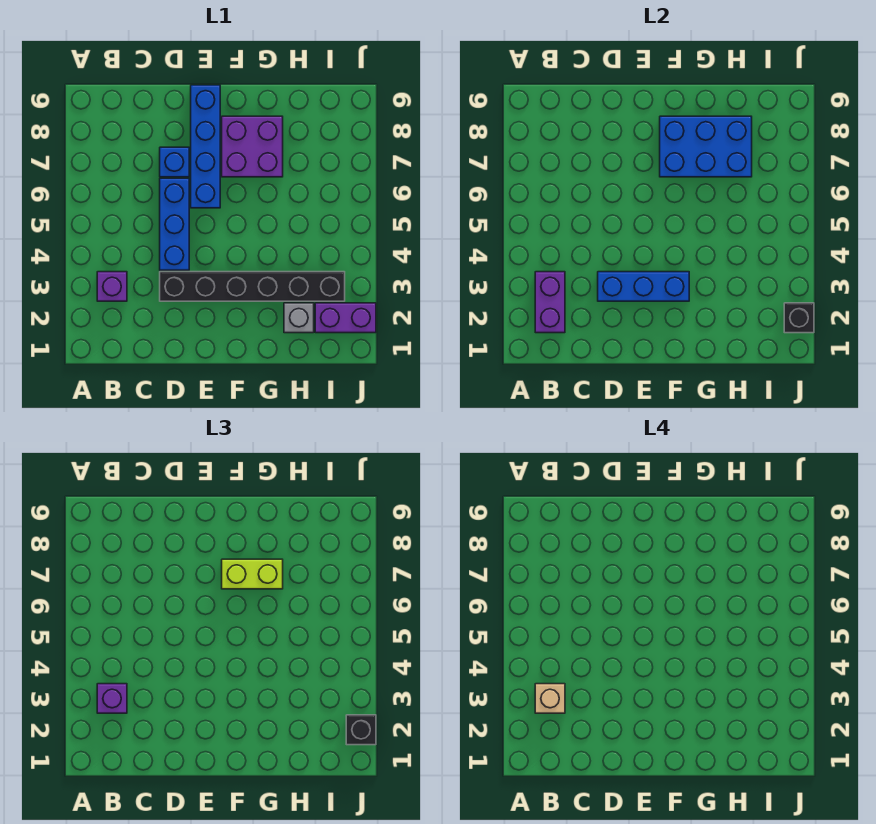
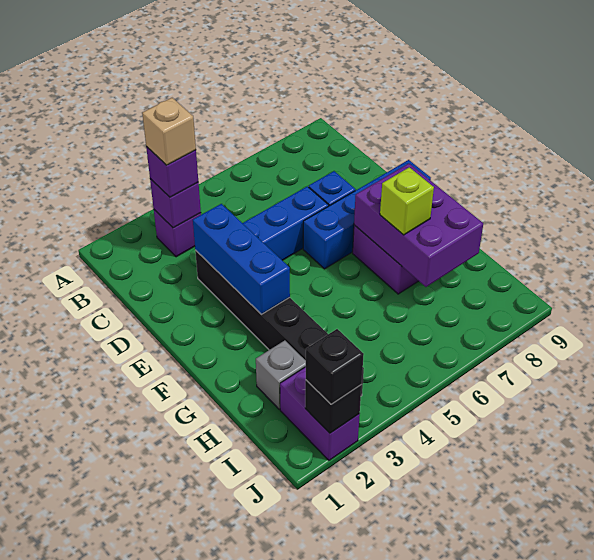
purple 1x2 brick [535,272,565,333] -> purple 1x1 brick [150,179,201,228]
blue 2x3 brick [660,116,752,177] -> purple 2x3 brick [354,163,483,287]
lime 1x2 brick [222,559,283,589] -> lime 1x1 brick [380,167,434,235]

